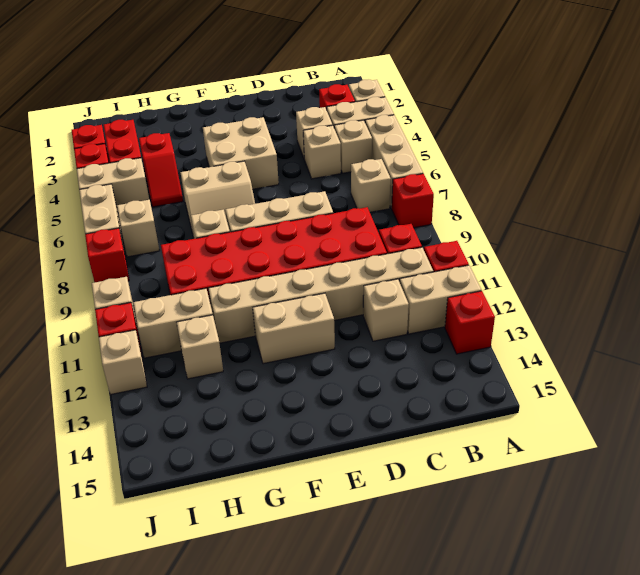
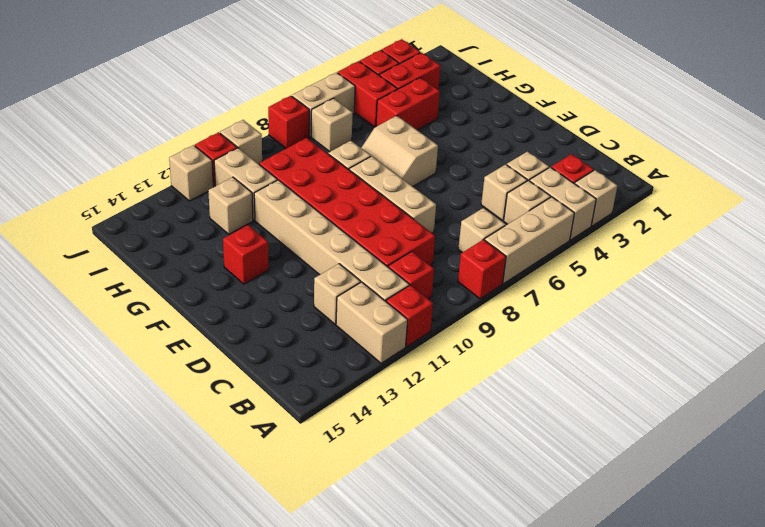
red 1x1 brick [445,291,495,354] -> red 1x1 brick moved to [223,225,269,284]
tan 2x2 brick [203,117,279,189] -> none
tan 1x2 brick [253,293,335,364] -> none
red 1x2 slope [139,133,183,207] -> red 1x2 brick [376,78,440,130]
tan 1x2 brick [77,158,149,211] -> red 1x2 brick [338,61,397,127]

